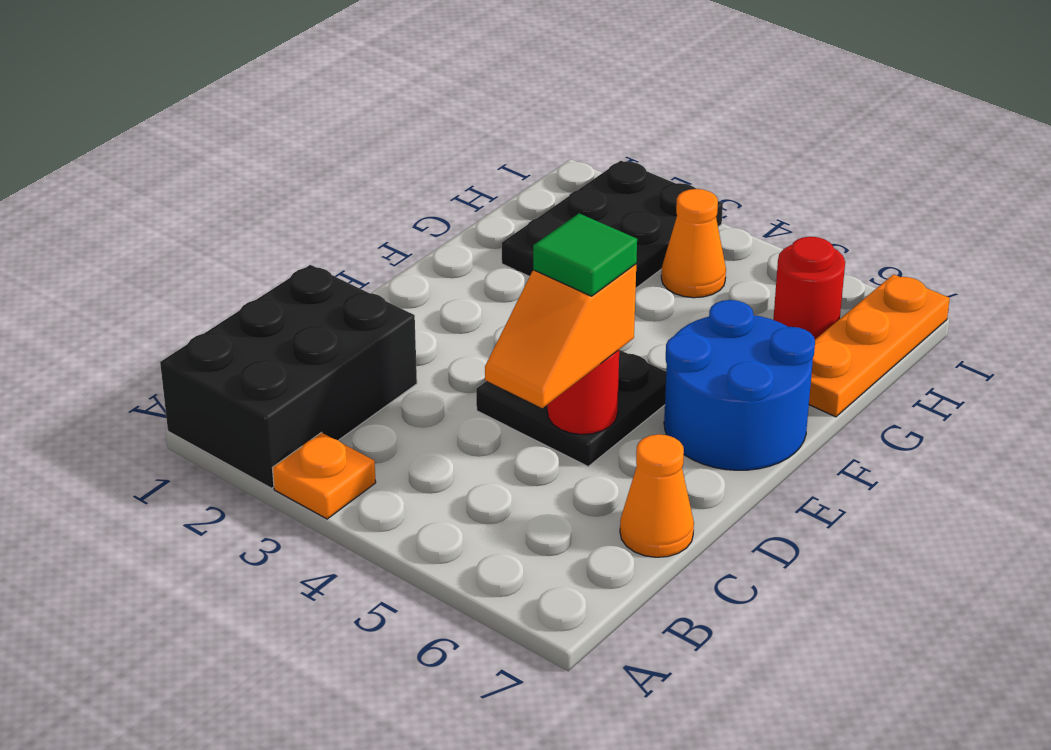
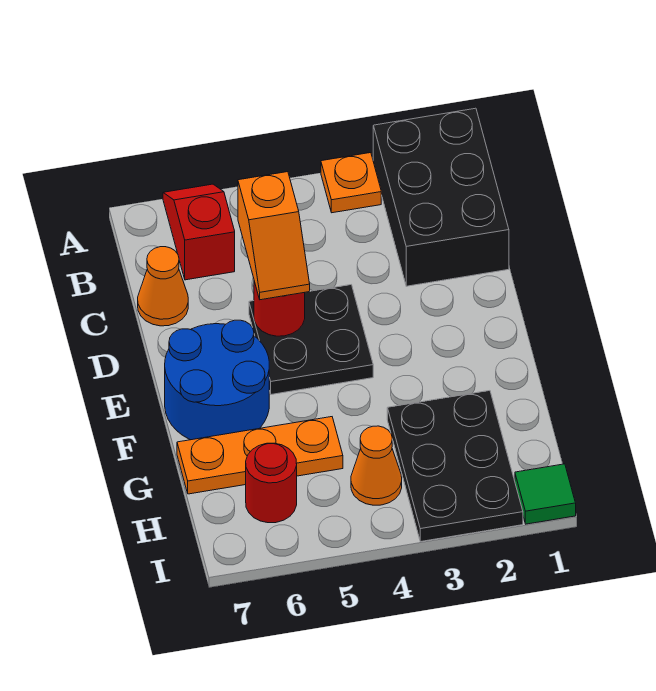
none -> red 1x2 slope [163,184,235,280]
orange 1x2 slope [485,264,636,408] -> orange 1x2 slope turned to [238,172,310,300]
green 1x1 tile [533,213,637,296] -> green 1x1 tile moved to [515,464,576,524]
orange 1x3 plate [809,274,950,417] -> orange 1x3 plate turned to [177,417,343,494]

